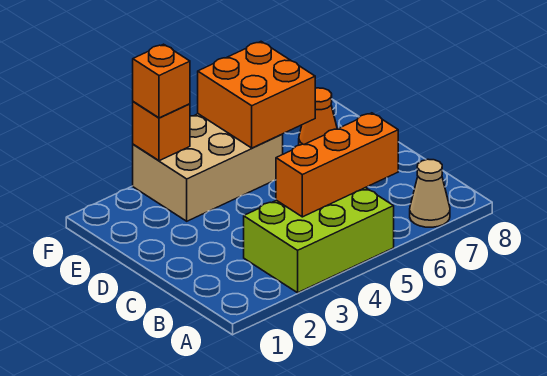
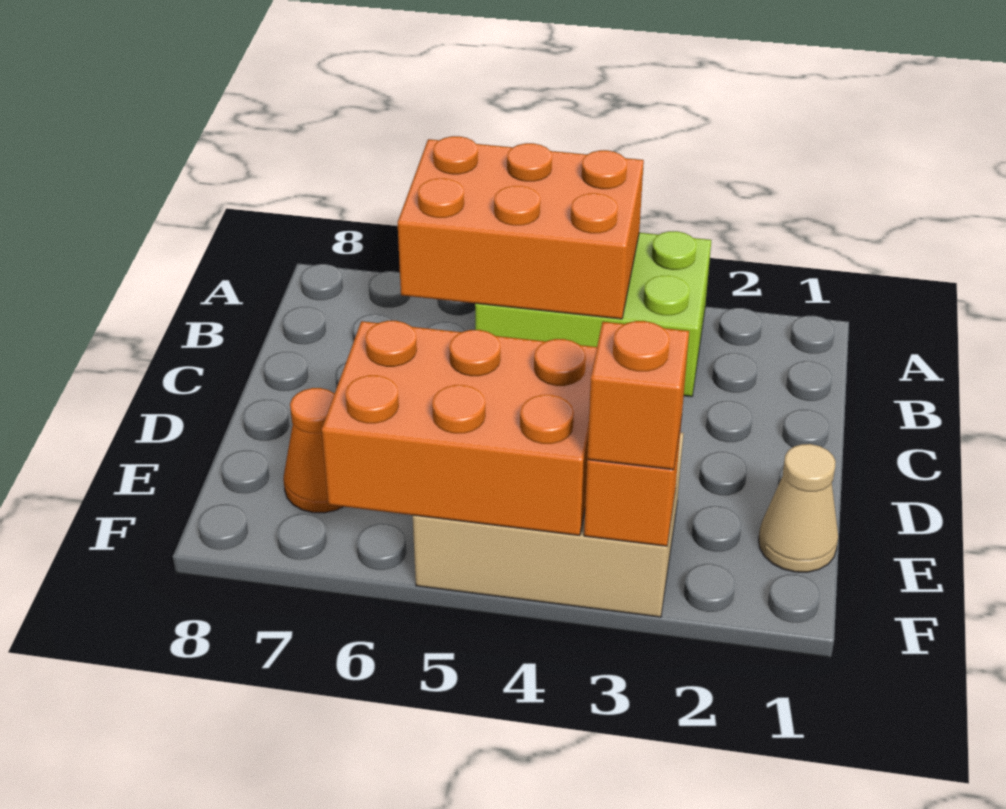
tan 1x1 cone [410,159,450,227] -> tan 1x1 cone moved to [759,444,838,572]
orange 1x3 brick [276,113,398,217] -> orange 2x3 brick [398,136,644,319]
orange 2x2 brick [198,42,315,148] -> orange 2x3 brick [322,321,597,536]

